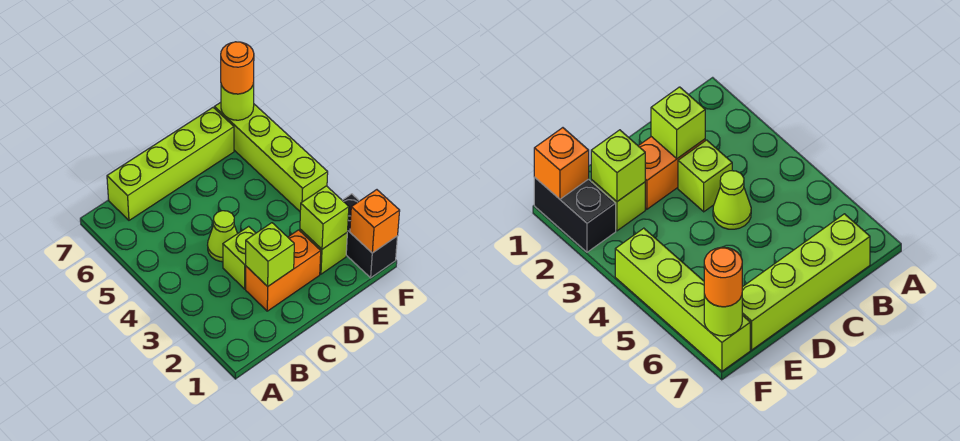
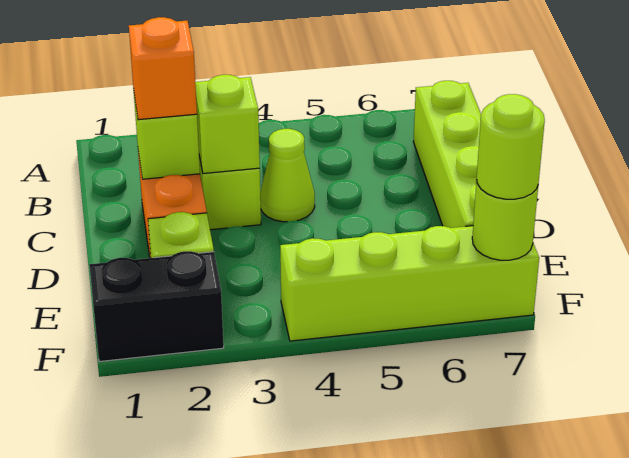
lime 1x1 brick [300,186,349,249] -> lime 1x1 brick moved to [195,75,260,174]
orange 1x1 brick [350,190,400,253] -> orange 1x1 brick moved to [129,17,197,120]
orange 1x1 round brick [221,42,254,94] -> lime 1x1 round brick [477,94,545,199]

